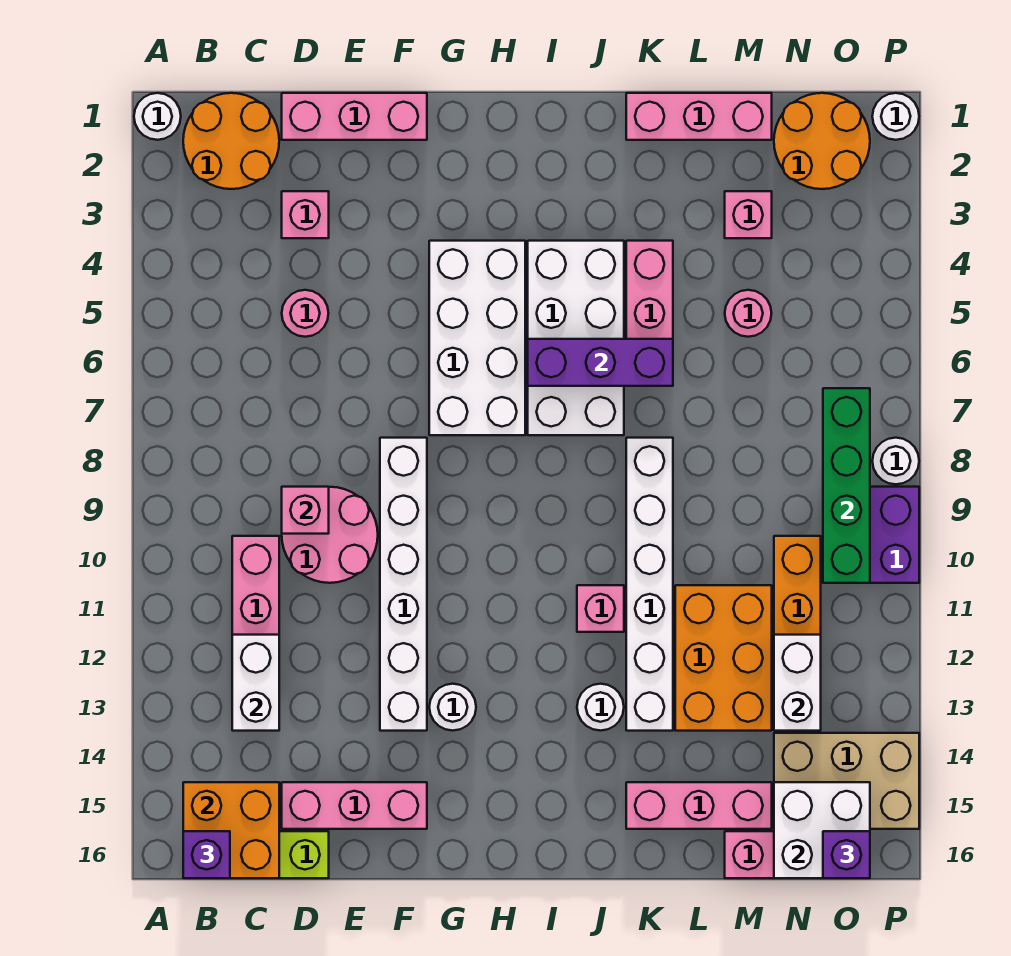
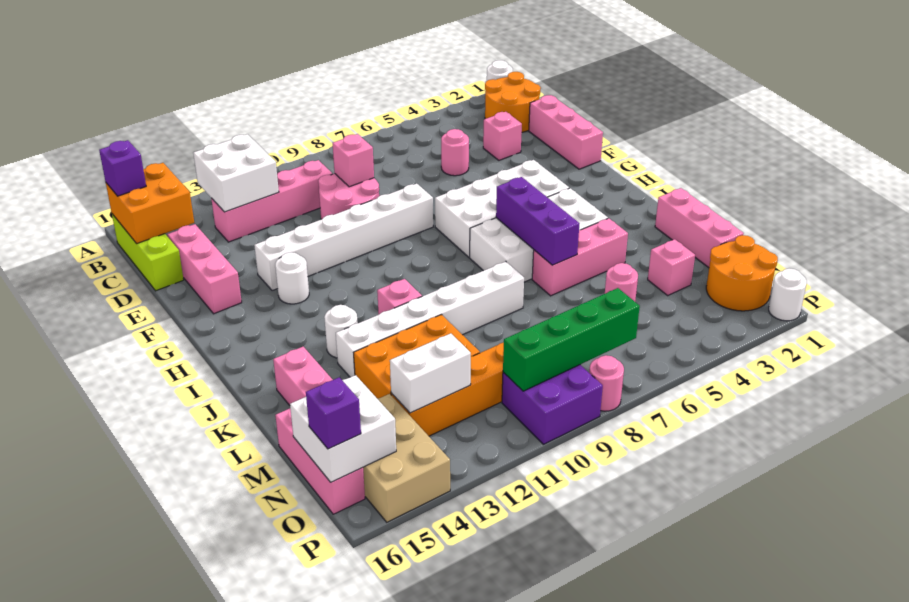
white 1x2 brick [232,635,279,731] -> white 2x2 brick [193,134,279,212]
white 1x1 round brick [872,438,919,484] -> pink 1x1 round brick [589,355,624,411]

